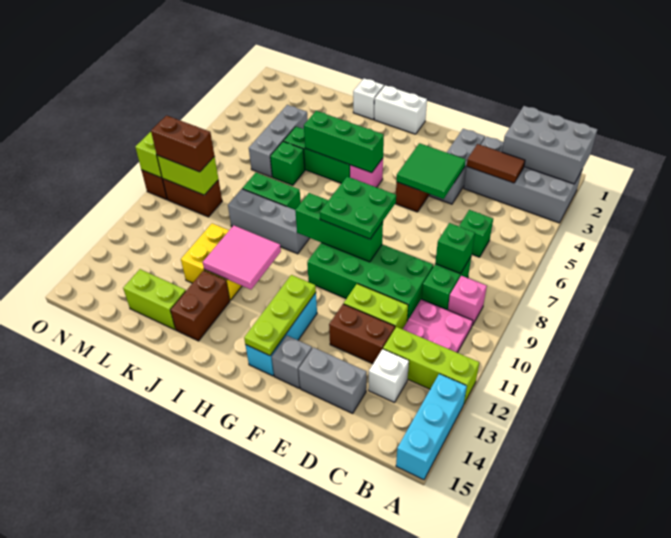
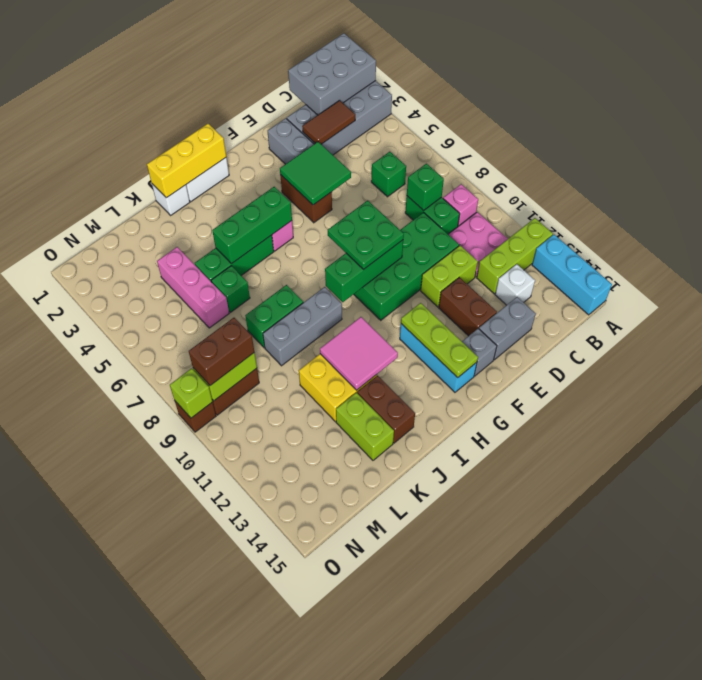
brown 1x2 brick [329,304,395,364] -> brown 1x2 brick turned to [439,277,497,336]
none -> yellow 1x3 brick [147,124,226,198]
lime 1x2 brick [123,269,186,330] -> lime 1x2 brick turned to [336,393,394,460]
grey 1x3 brick [249,105,308,177] -> pink 1x3 brick [157,247,229,328]

